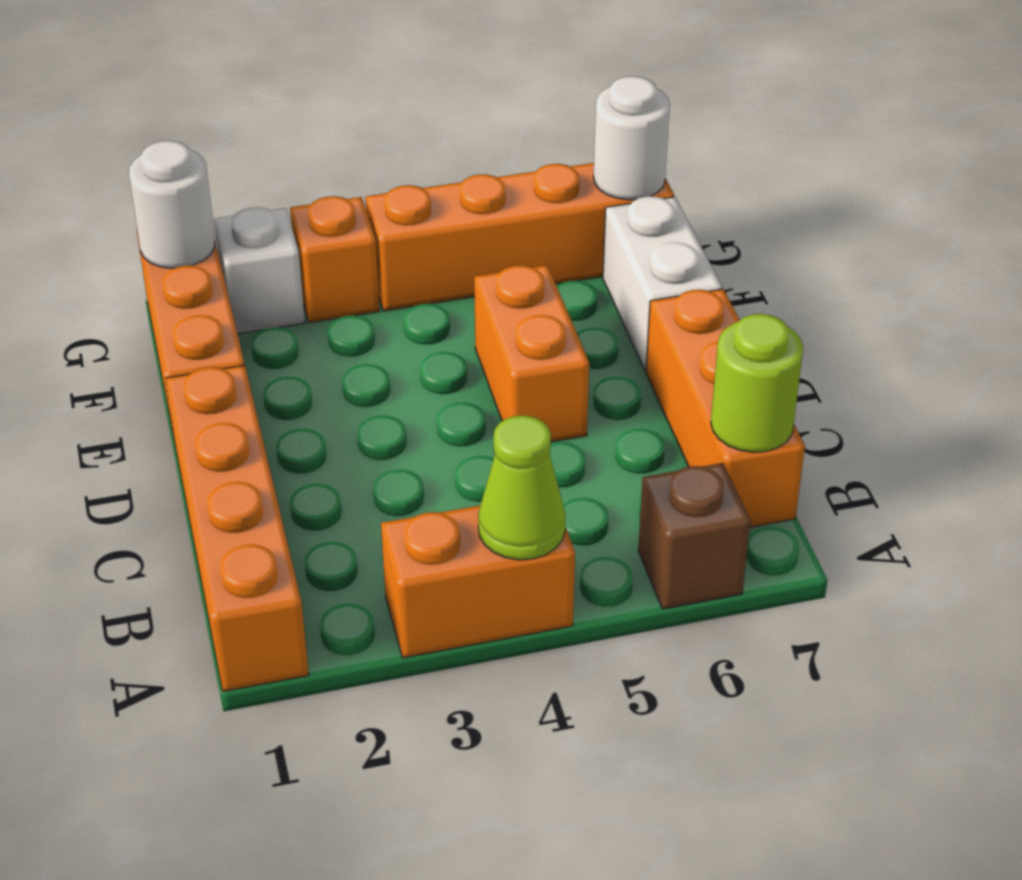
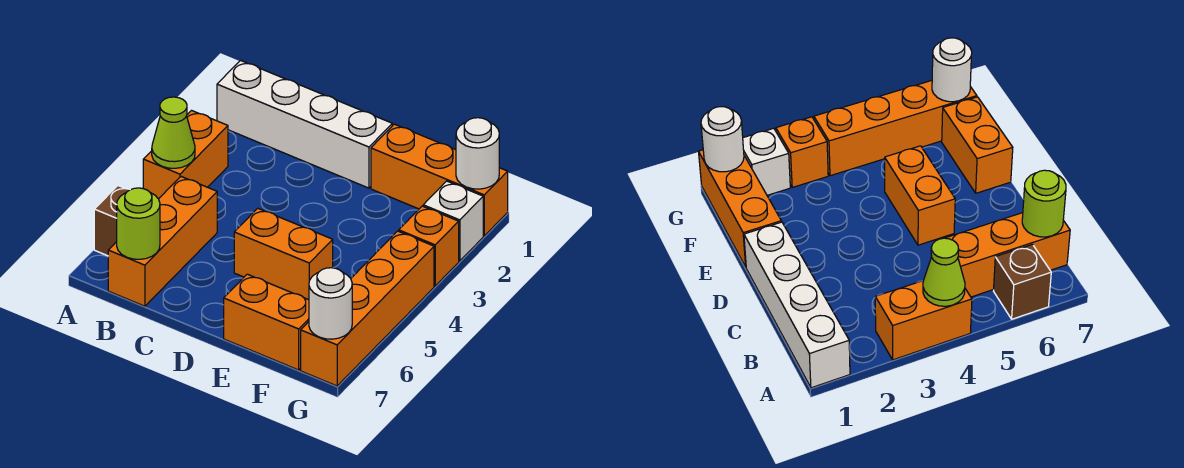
orange 1x4 brick [165,365,309,692] -> white 1x4 brick [217,60,392,188]
orange 1x3 brick [646,289,805,527] -> orange 1x3 brick turned to [108,177,217,306]
white 1x2 brick [603,196,722,371] -> orange 1x2 brick [224,274,309,370]

